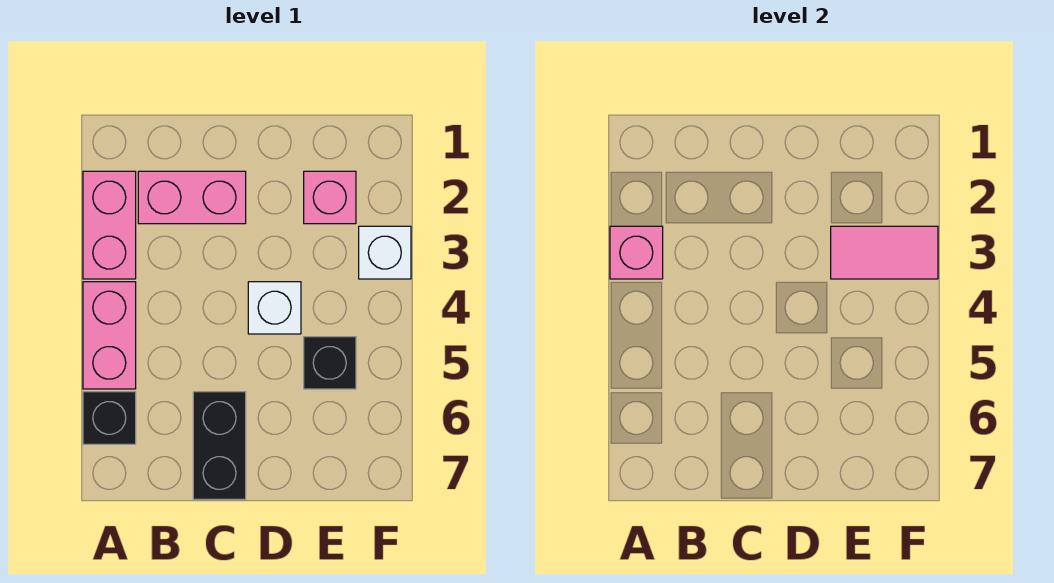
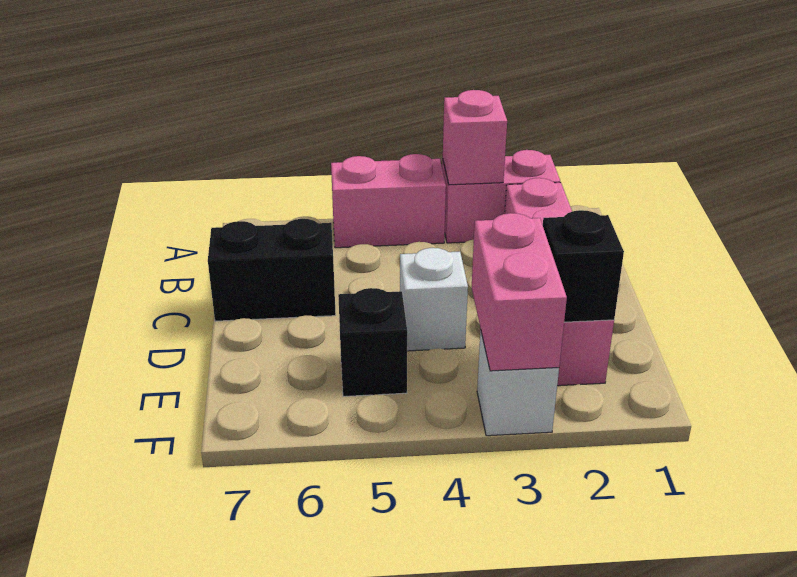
black 1x1 brick [83,392,136,444] -> black 1x1 brick moved to [543,210,624,322]
pink 1x2 tile [831,226,938,279] -> pink 1x2 brick [472,213,567,371]

